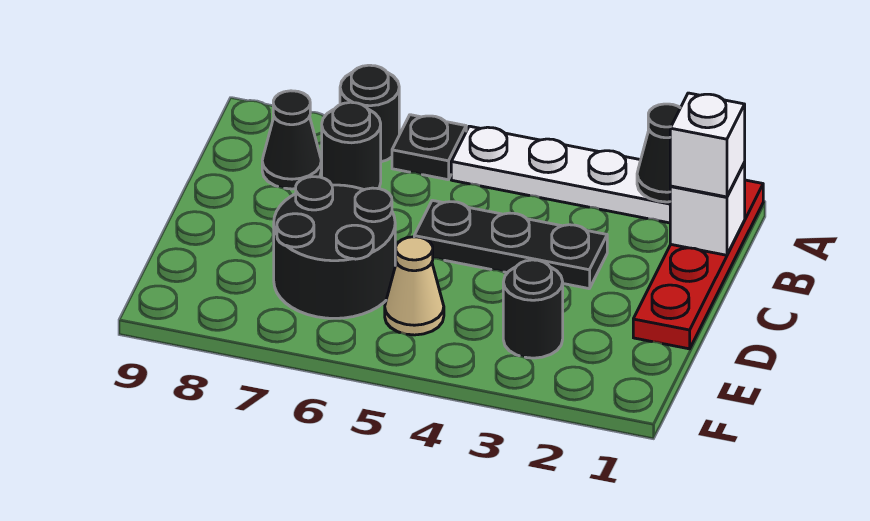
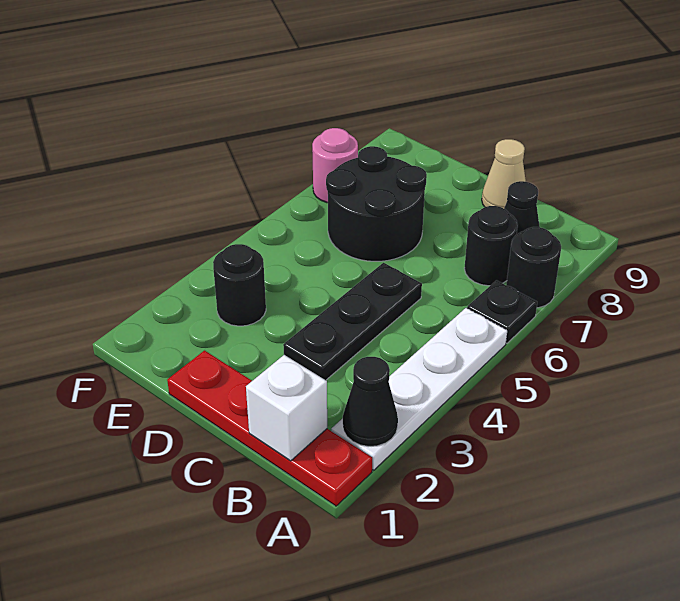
white 1x1 brick [670,93,745,197] -> none
tan 1x1 cone [385,237,444,335] -> tan 1x1 cone moved to [482,139,526,208]
none -> pink 1x1 round brick [312,128,358,203]

